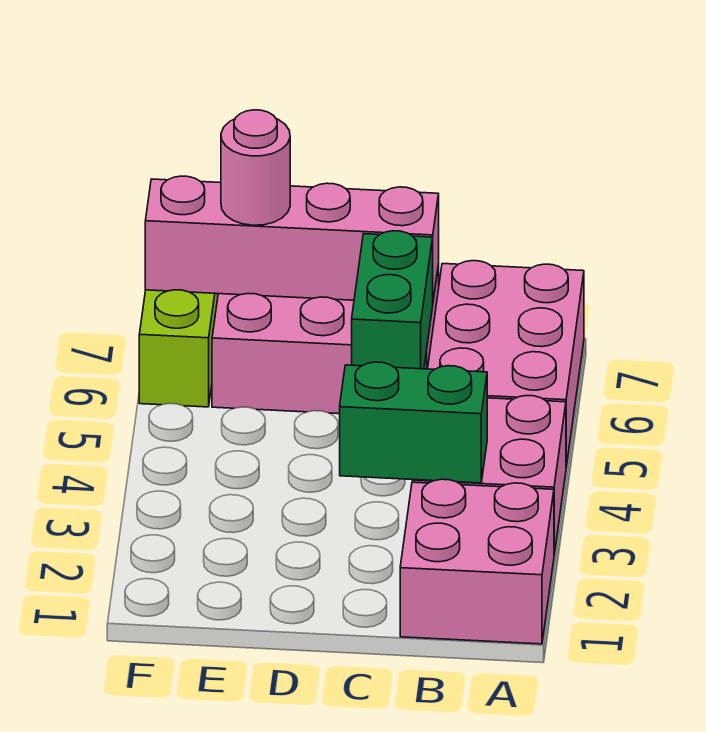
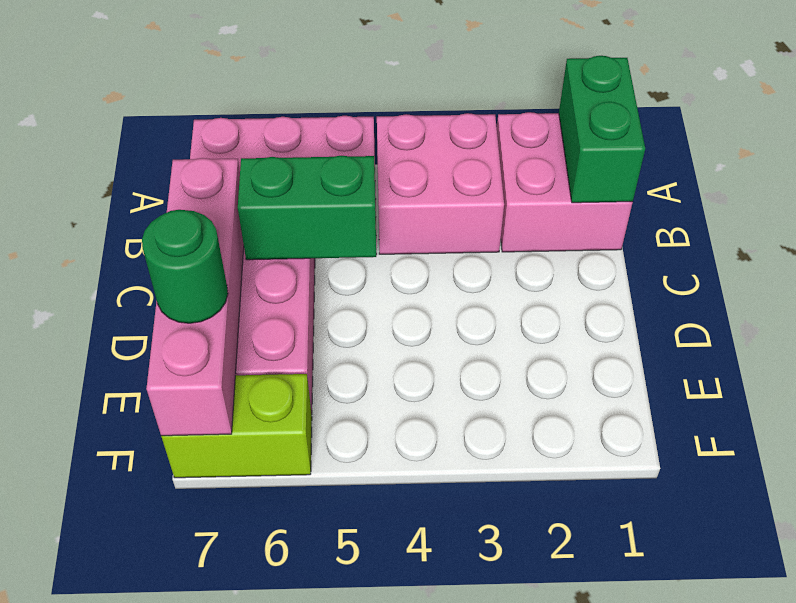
green 1x2 brick [340,362,487,483] -> green 1x2 brick moved to [559,56,645,203]
pink 1x1 round brick [221,110,290,225] -> green 1x1 round brick [142,210,228,323]

